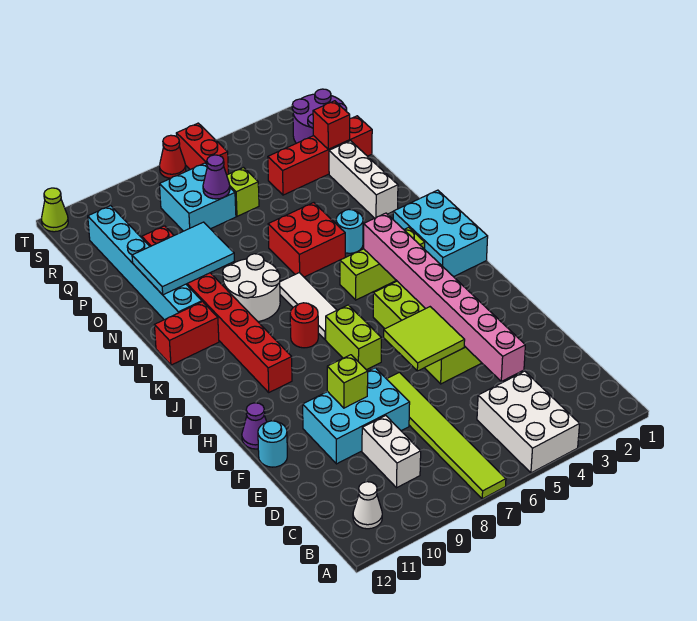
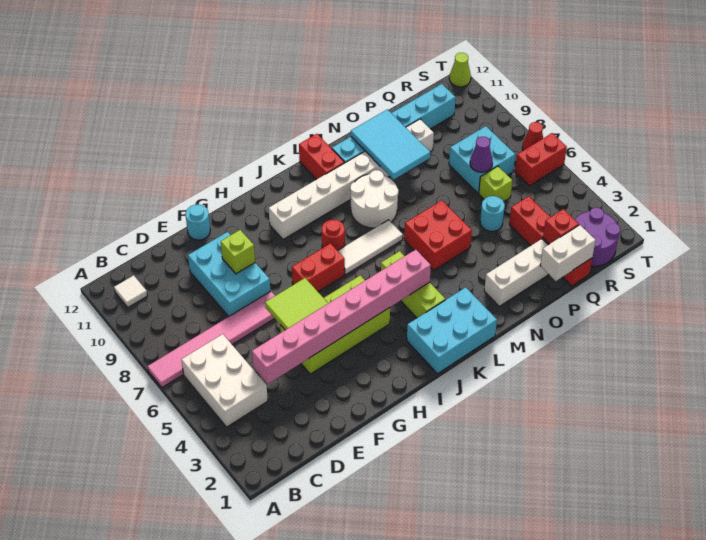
white 2x3 brick [477,371,580,473] -> white 2x3 brick turned to [181,334,268,427]
lime 1x6 tile [387,372,506,499] -> pink 1x6 tile [148,291,275,387]
white 1x1 cone [353,482,382,529] -> white 1x1 tile [114,275,147,307]
white 1x2 brick [362,416,421,488] -> white 1x2 brick moved to [540,225,596,281]
purple 1x1 cone [242,403,267,449] -> none
lime 1x2 brick [326,305,382,370] -> red 1x2 brick [292,243,345,292]
red 1x8 brick [142,226,292,392] -> white 1x8 brick [269,119,434,239]
cyan 1x1 round brick [336,210,363,253] -> cyan 1x1 round brick moved to [480,196,505,232]

